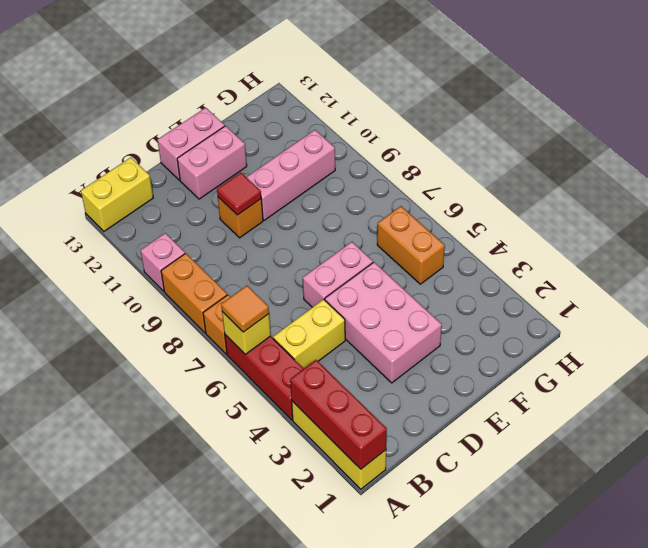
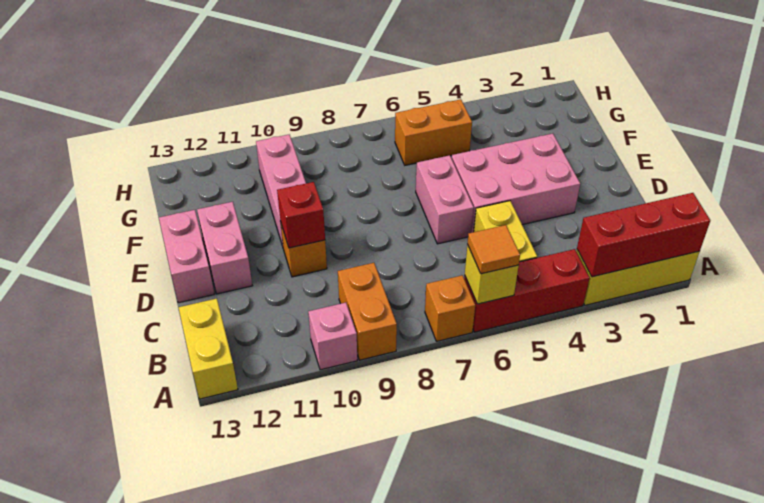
orange 1x2 brick [161,253,227,333] -> orange 1x2 brick turned to [338,263,397,360]
red 1x1 tile [217,173,261,215] -> red 1x1 brick [277,182,325,248]

